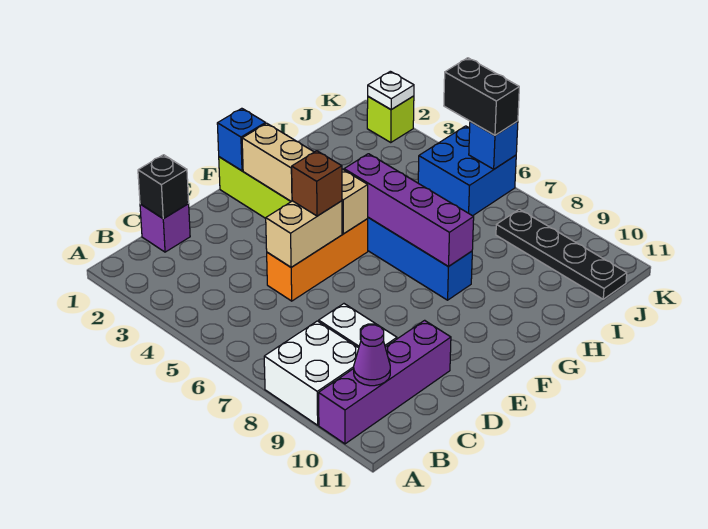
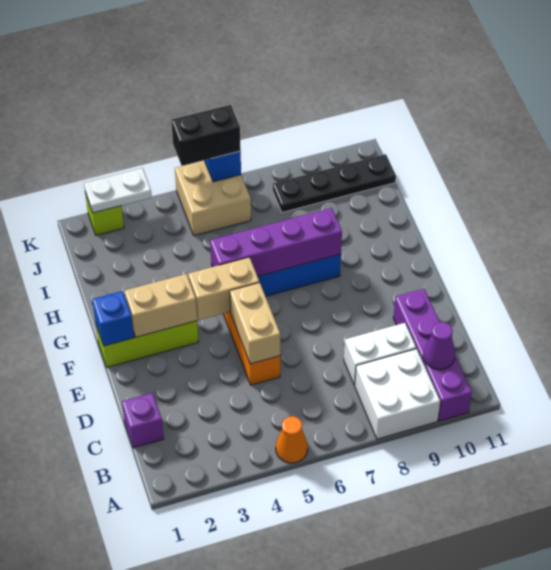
none -> orange 1x1 cone [276,416,308,463]
black 1x1 brick [138,155,189,219] -> none
brown 1x1 brick [292,151,342,216] -> none
blue 2x2 brick [418,126,516,216] -> tan 2x2 brick [175,160,251,236]
white 1x1 plate [368,71,414,109] -> white 1x2 plate [84,168,152,213]

